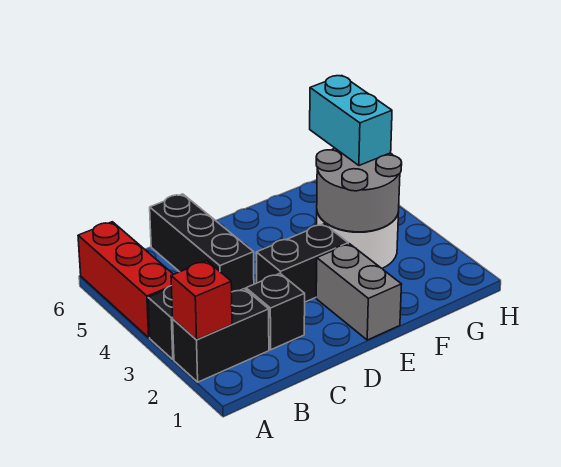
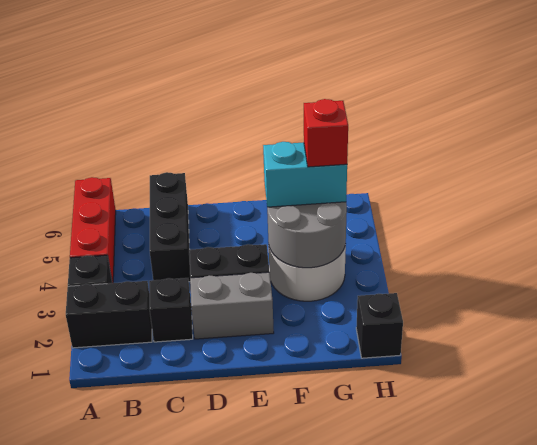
red 1x1 brick [171,261,232,339] -> red 1x1 brick moved to [304,99,348,167]
grey 1x2 brick [316,244,402,340] -> grey 1x2 brick turned to [190,272,274,339]
cyan 1x2 brick [310,76,392,165] -> cyan 1x2 brick turned to [263,142,347,207]
none -> black 1x1 brick [356,293,403,358]

